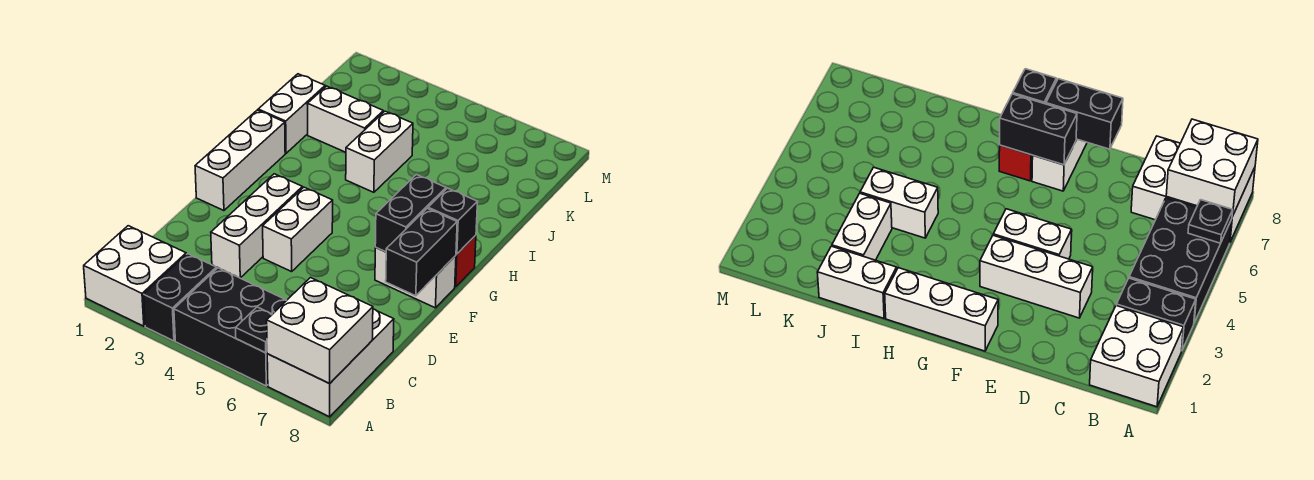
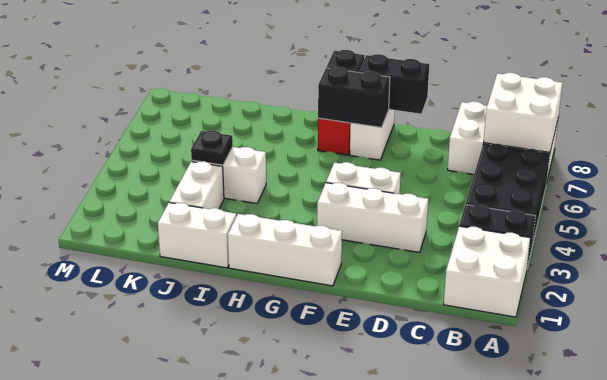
black 1x1 plate [236,307,272,353] -> black 1x1 plate moved to [191,131,233,165]

